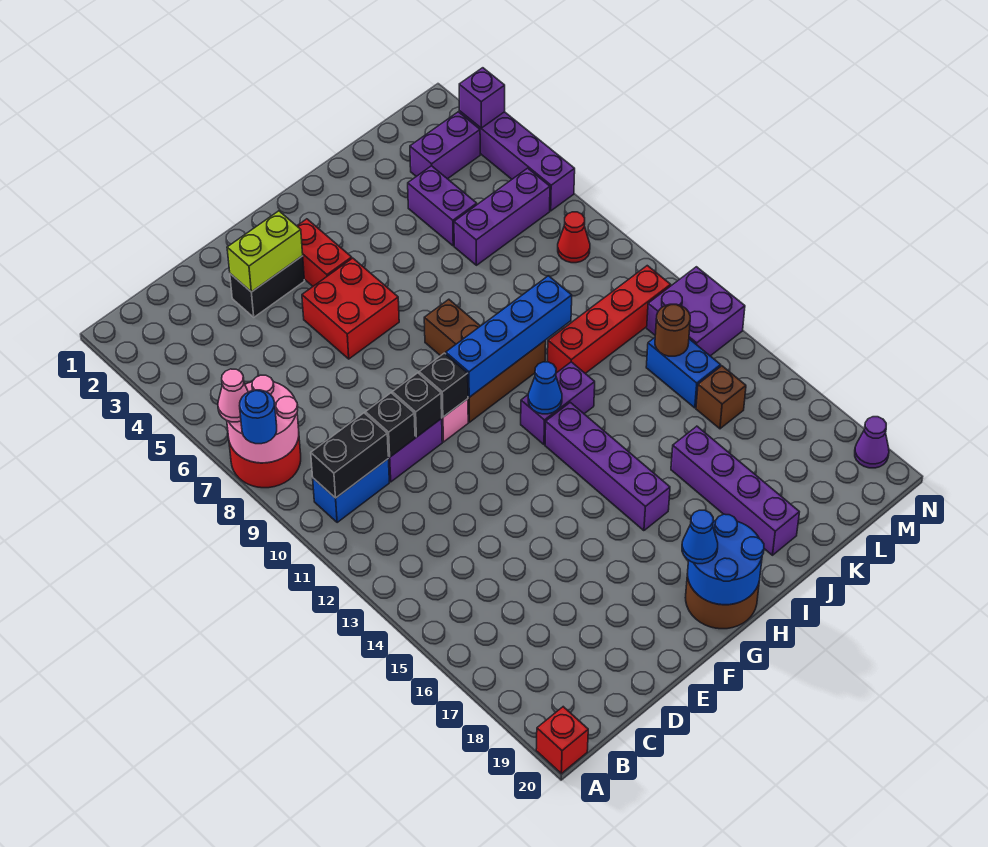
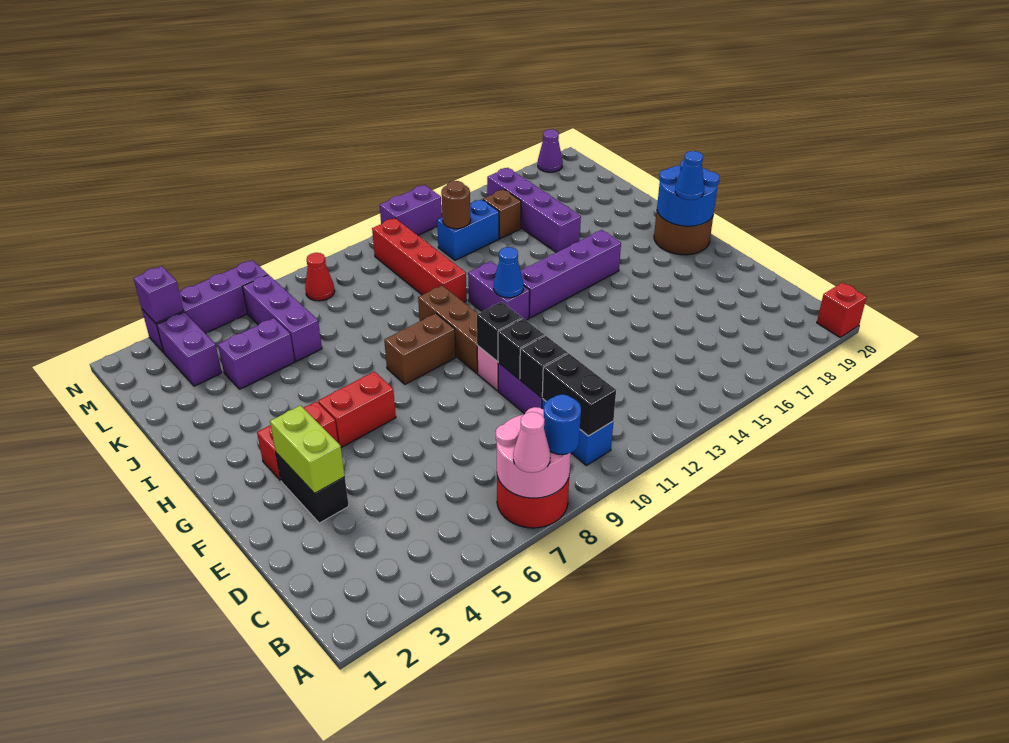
red 2x2 brick [302,258,399,359] -> red 1x2 brick [318,372,396,448]
blue 1x4 brick [446,276,572,397] -> none
purple 1x4 brick [671,426,799,555] -> purple 1x4 brick turned to [487,168,581,253]
purple 2x2 brick [647,267,745,356] -> purple 1x2 brick [380,185,442,235]

